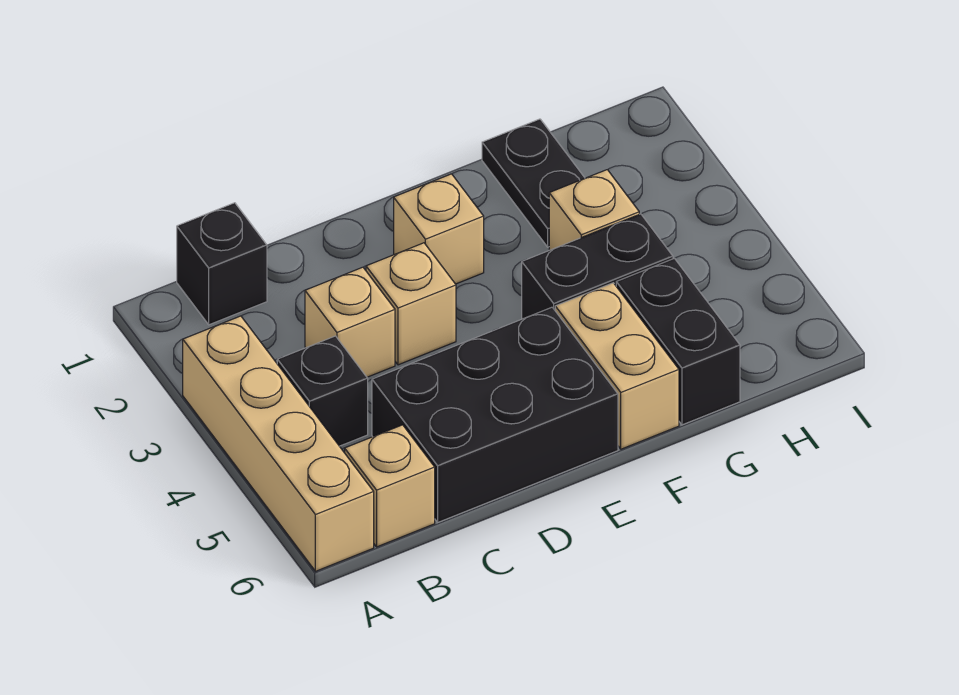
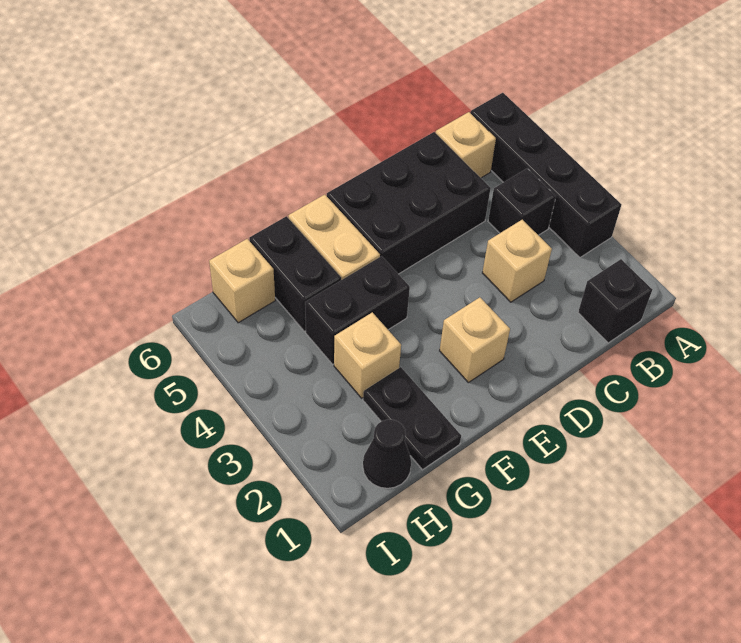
tan 1x4 brick [183,316,374,571] -> black 1x4 brick [470,93,621,257]
tan 1x1 brick [366,243,456,365] -> tan 1x1 brick moved to [209,239,275,323]
none -> black 1x1 cone [363,419,411,488]

